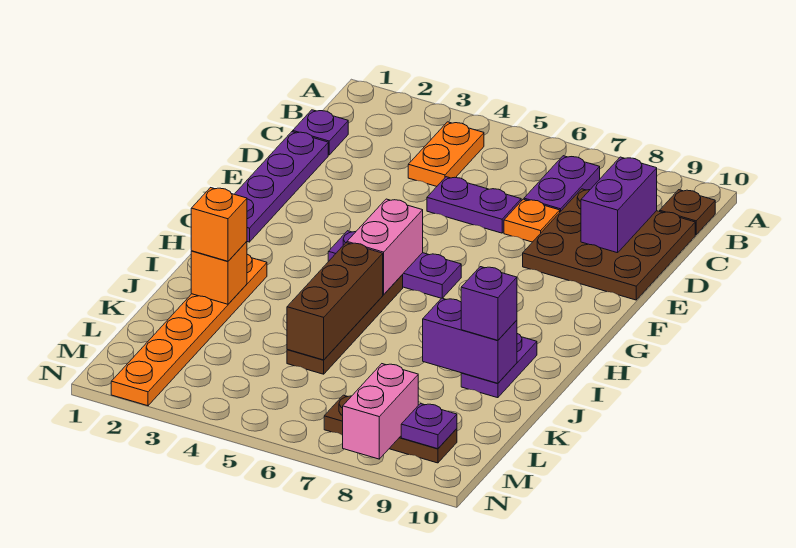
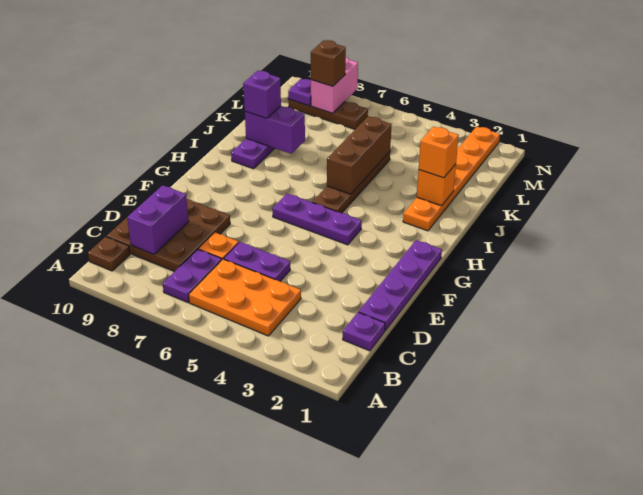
orange 1x2 plate [408,122,484,186] -> orange 2x3 plate [189,259,301,336]
pink 1x2 brick [347,199,423,295] -> none
none -> brown 1x1 brick [311,40,346,86]

